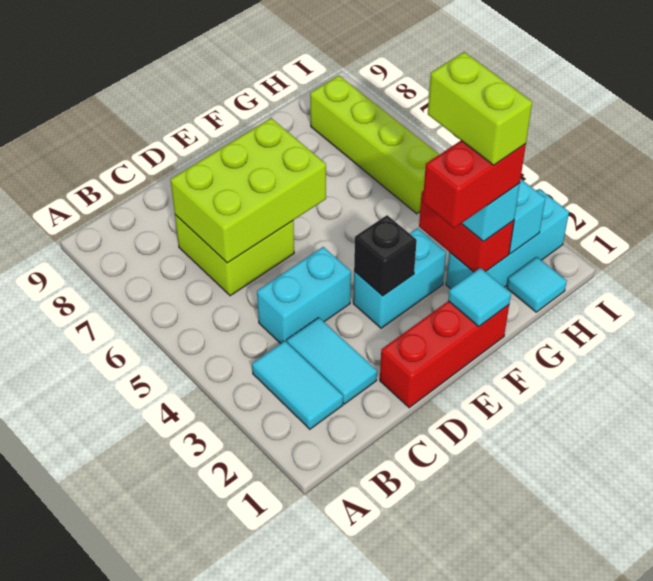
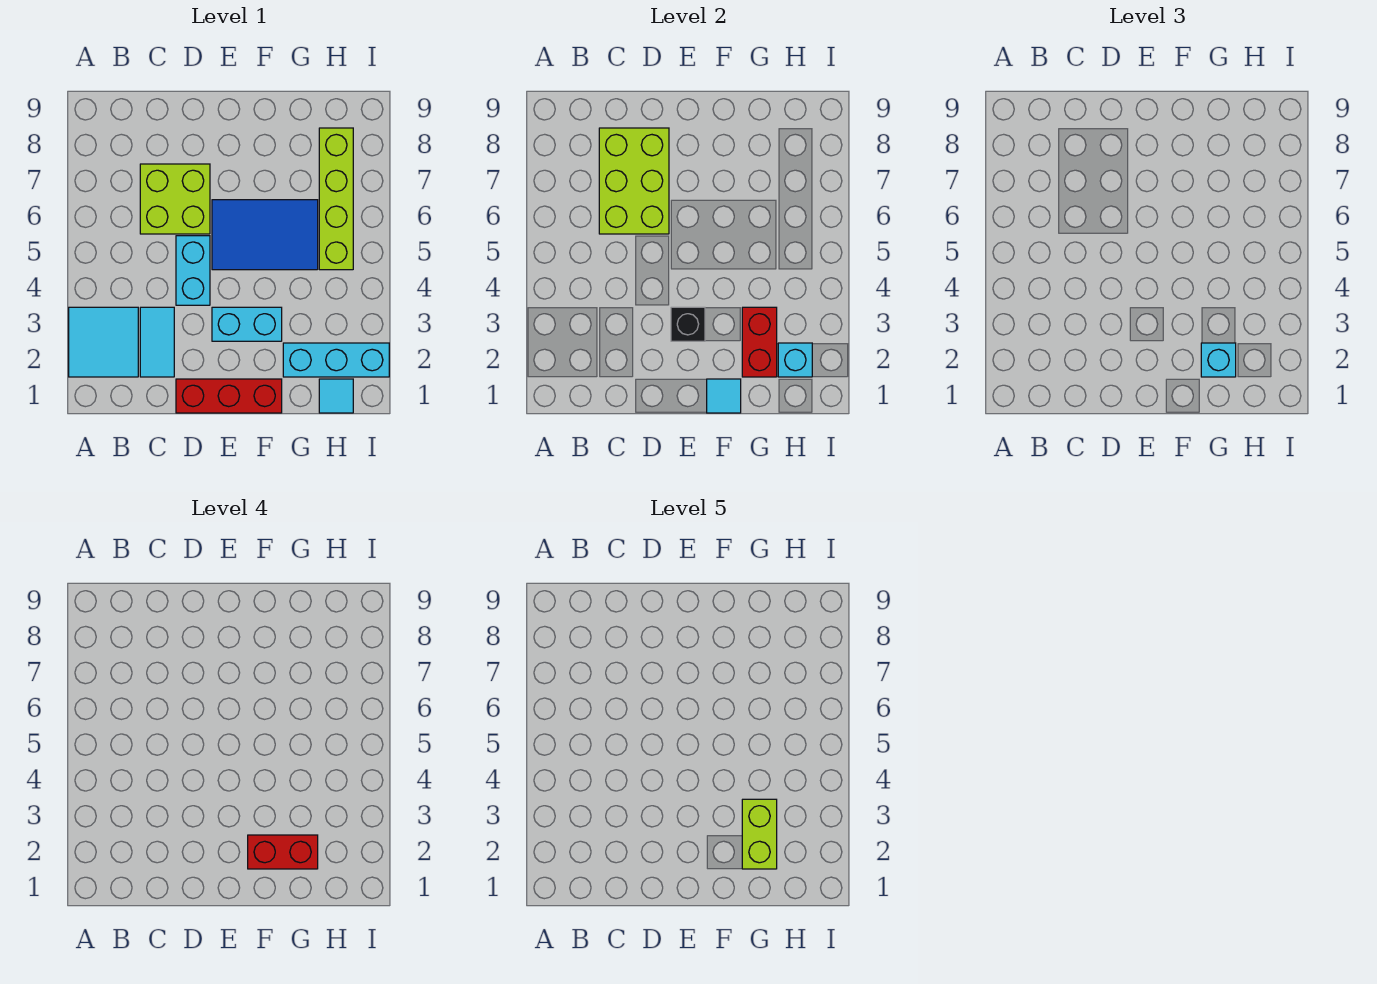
cyan 1x2 tile [252,341,343,429] -> cyan 2x2 tile [69,307,138,377]
cyan 1x2 brick [257,247,351,344] -> cyan 1x2 brick turned to [176,236,210,305]
lime 2x3 brick [170,118,326,263] -> lime 2x3 brick turned to [599,128,669,234]
none -> blue 2x3 tile [212,200,318,270]

